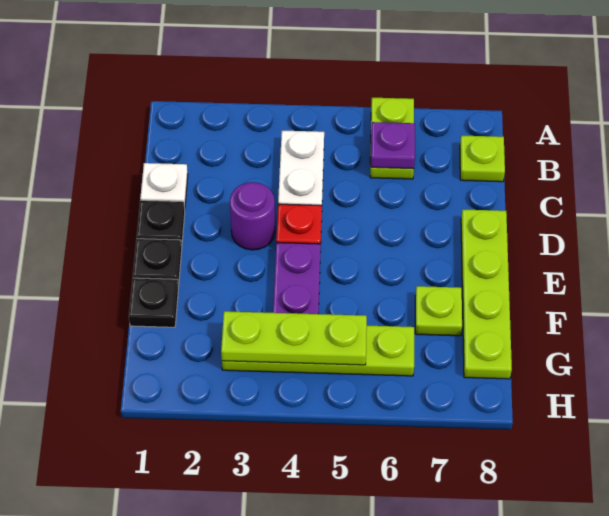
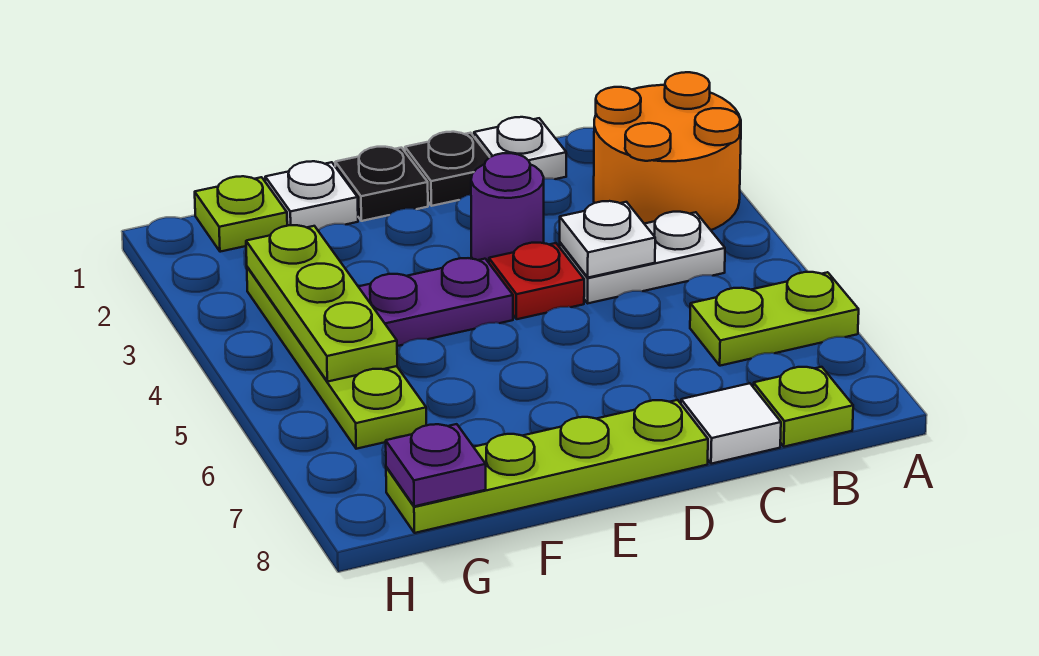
none -> orange 2x2 round brick [594,72,741,230]
purple 1x1 plate [371,122,415,169] -> purple 1x1 plate moved to [386,424,486,506]
none -> white 1x1 plate [560,201,655,278]
none -> white 1x1 tile [681,383,781,464]
black 1x1 plate [129,278,178,327] -> white 1x1 plate [265,161,358,231]
lime 1x1 plate [415,286,462,336] -> lime 1x1 plate moved to [195,176,287,252]

